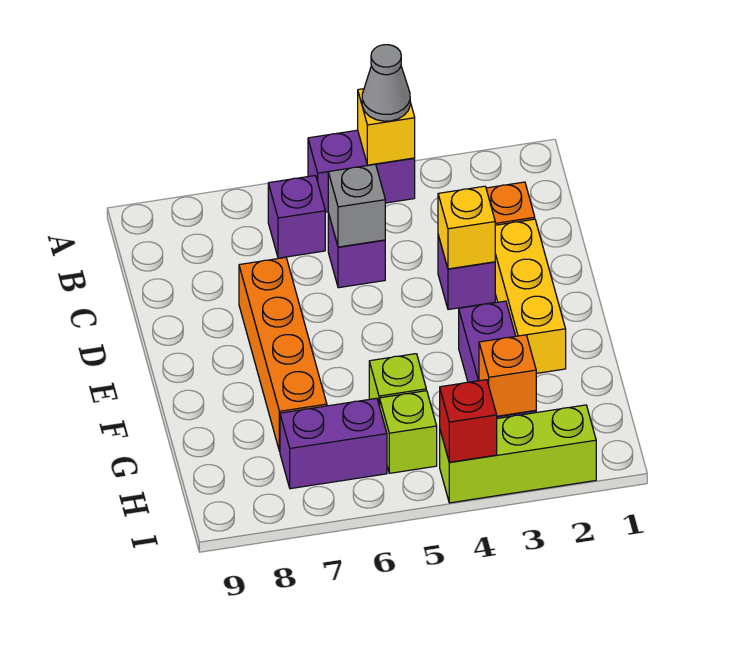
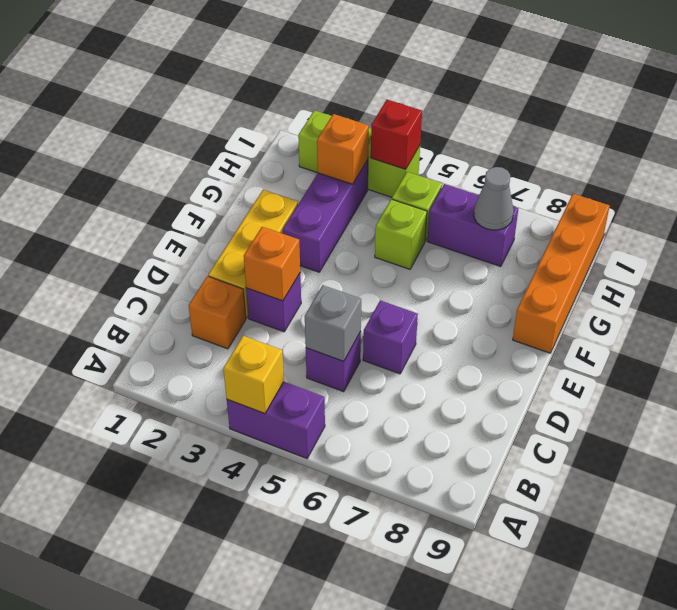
grey 1x1 cone [362,45,410,121] -> grey 1x1 cone moved to [474,167,514,230]
purple 1x1 brick [268,176,325,258] -> purple 1x1 brick moved to [363,300,418,374]
yellow 1x1 brick [438,186,495,269] -> orange 1x1 brick [244,227,300,301]
orange 1x4 brick [239,257,327,451] -> orange 1x4 brick moved to [513,194,610,353]

